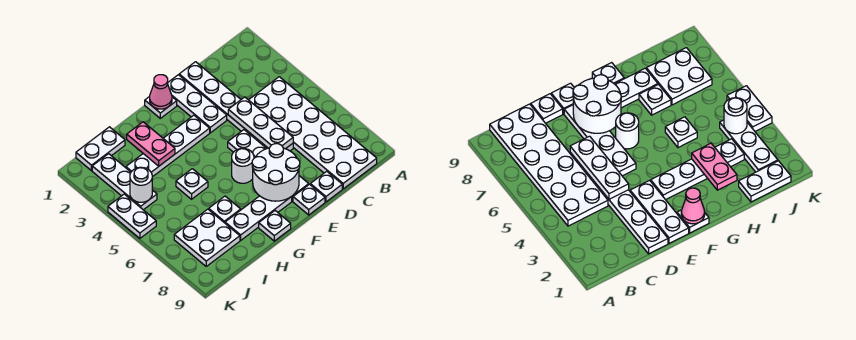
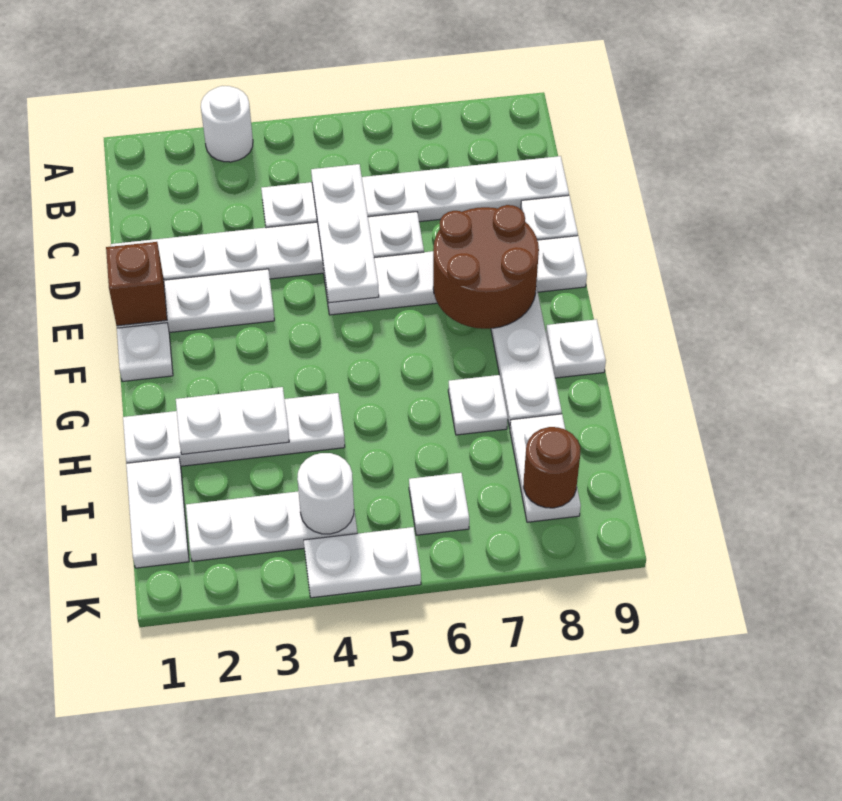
white 2x6 plate [249,77,377,189] -> white 1x6 plate [261,156,569,228]
white 1x3 plate [228,97,293,149] -> white 1x3 plate turned to [311,164,379,303]
none -> brown 1x1 brick [106,242,167,326]
white 2x2 round brick [252,144,300,201] -> brown 2x2 round brick [433,205,539,329]
pink 1x1 cone [150,75,172,109] -> none
white 1x4 plate [126,115,210,177] -> white 1x4 plate turned to [123,393,345,466]
white 1x1 round brick [232,148,254,183] -> white 1x1 round brick moved to [201,86,253,162]
pink 1x2 plate [127,122,175,166] -> white 1x2 plate [176,387,289,454]
white 1x1 plate [176,169,208,199] -> white 1x1 plate moved to [409,473,469,535]
white 2x2 plate [174,209,240,266] -> white 1x2 plate [510,414,581,522]
none -> brown 1x1 round brick [524,427,580,508]

